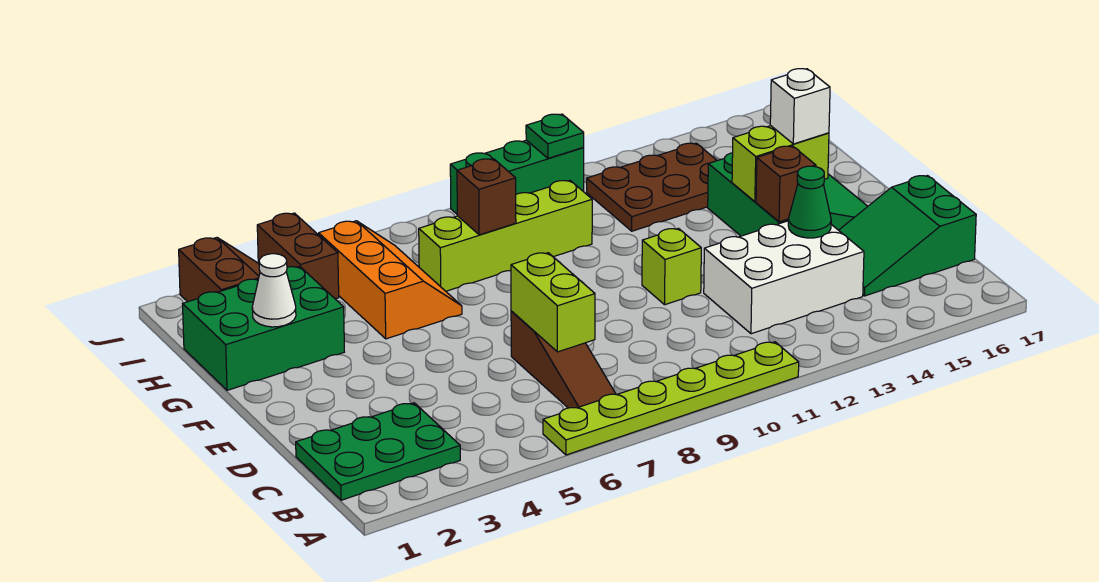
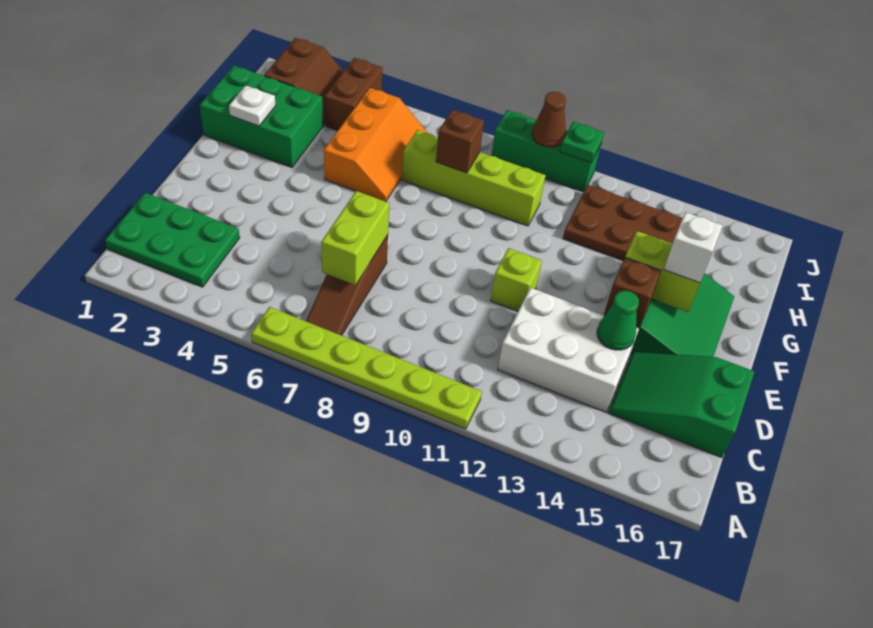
white 1x1 cone [252,254,296,327] -> white 1x1 plate [229,86,276,126]
none -> brown 1x1 cone [532,92,566,147]

